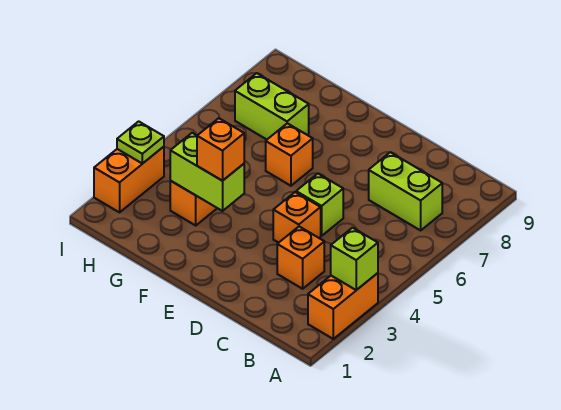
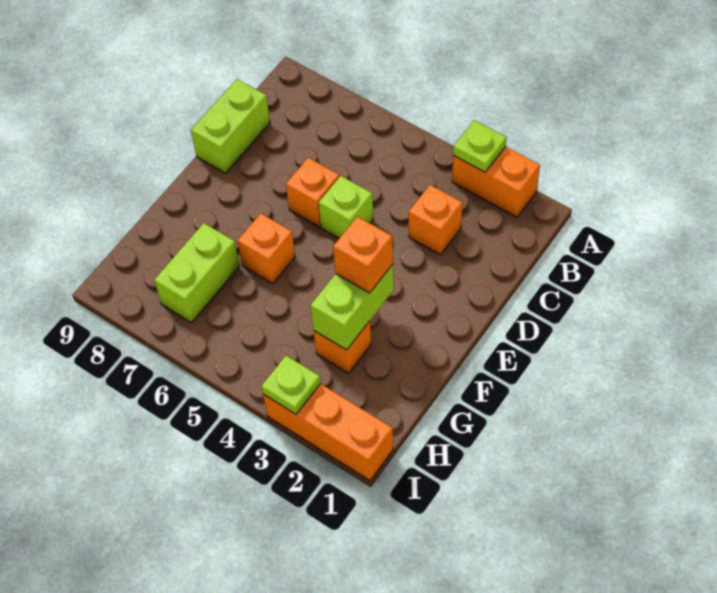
lime 1x1 brick [331,228,378,290] -> lime 1x1 plate [453,120,507,172]
lime 1x2 brick [369,152,442,230] -> lime 1x2 brick moved to [191,79,270,173]
orange 1x1 brick [273,192,321,243] -> orange 1x1 brick moved to [286,158,339,227]
orange 1x2 brick [94,147,164,212] -> orange 1x3 brick [263,384,393,481]

